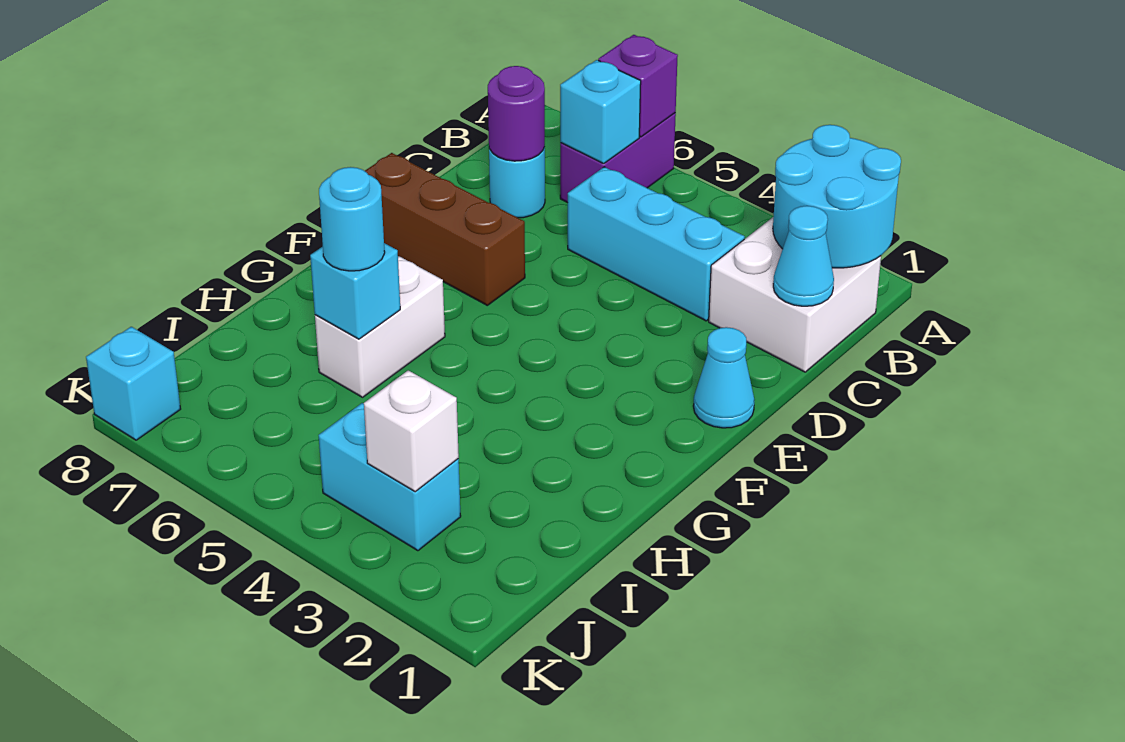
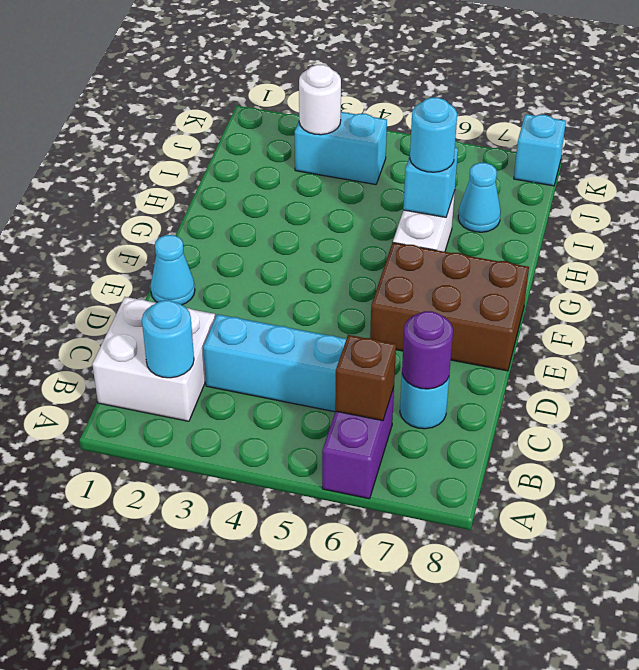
cyan 2x2 round brick [773,125,901,268] -> cyan 1x1 round brick [142,300,194,378]
purple 1x1 brick [598,35,678,137] -> none
cyan 1x1 brick [560,60,641,164] -> brown 1x1 brick [335,335,396,421]
cyan 1x1 cone [773,206,834,306] -> cyan 1x1 cone moved to [458,163,501,232]
brown 1x3 brick [365,153,525,305] -> brown 2x3 brick [370,243,529,371]
white 1x1 brick [364,370,459,492] -> white 1x1 round brick [299,65,341,135]

